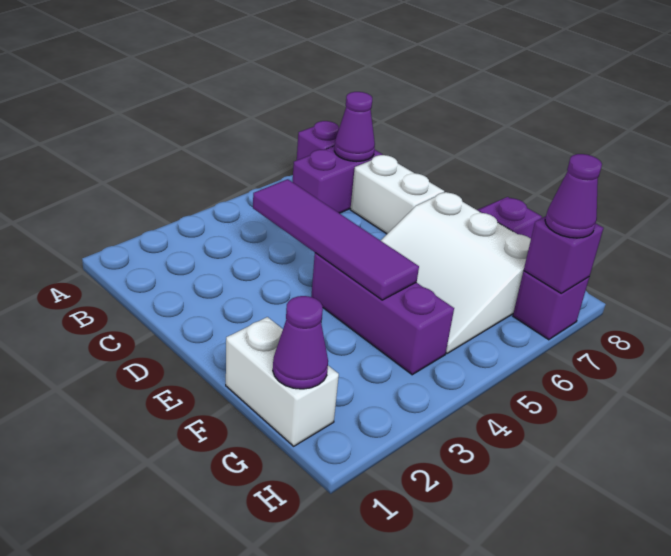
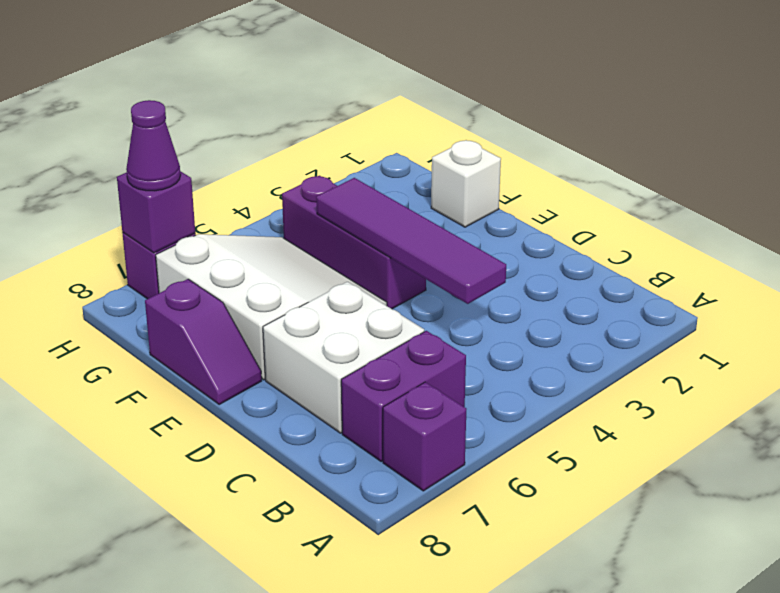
purple 1x1 cone [334,92,375,161] -> none
white 1x2 brick [350,155,444,234] -> white 2x2 brick [263,282,424,433]
white 1x2 brick [226,317,339,446] -> white 1x1 brick [431,140,501,227]
purple 1x1 cone [273,296,328,389] -> none

